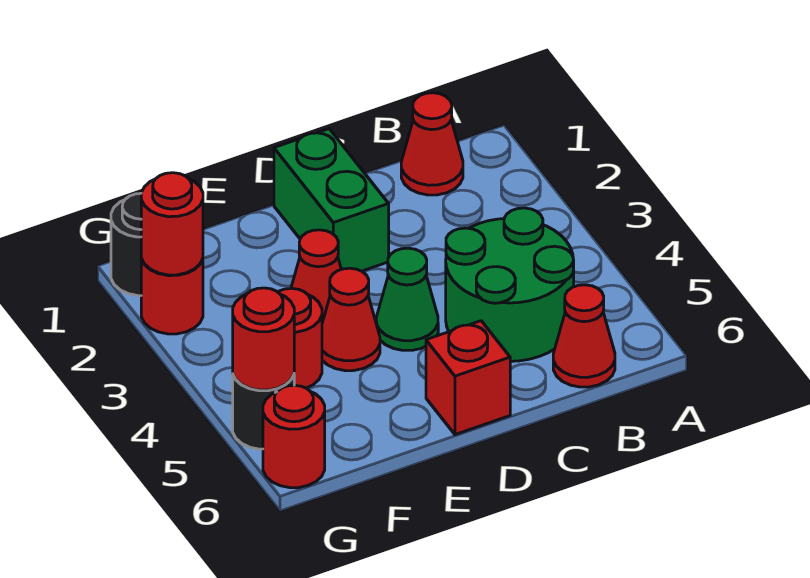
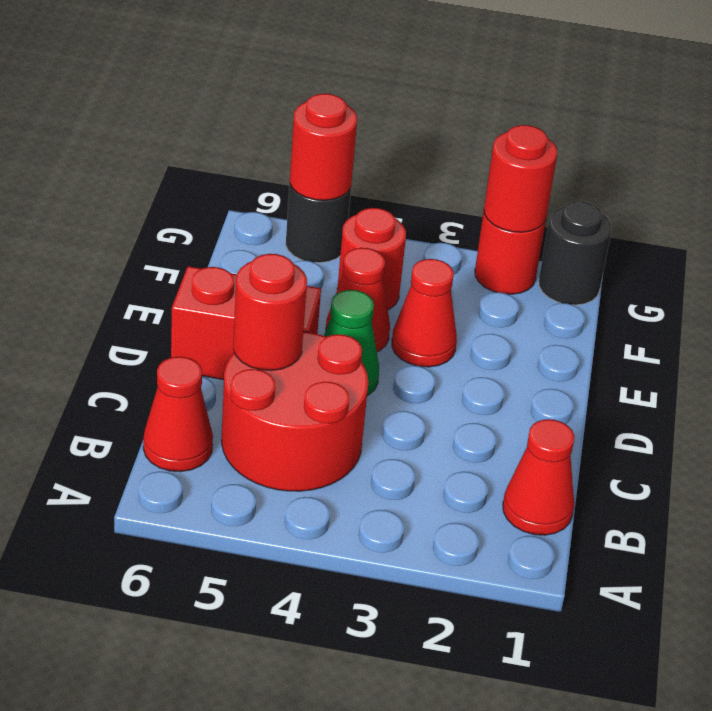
green 2x2 round brick [446,208,574,361] -> red 2x2 round brick [222,332,368,491]
green 1x2 brick [274,129,389,271] -> none
red 1x1 brick [426,321,510,435] -> red 1x2 brick [171,266,321,380]
red 1x1 round brick [263,385,325,488] -> red 1x1 round brick moved to [233,254,307,371]

